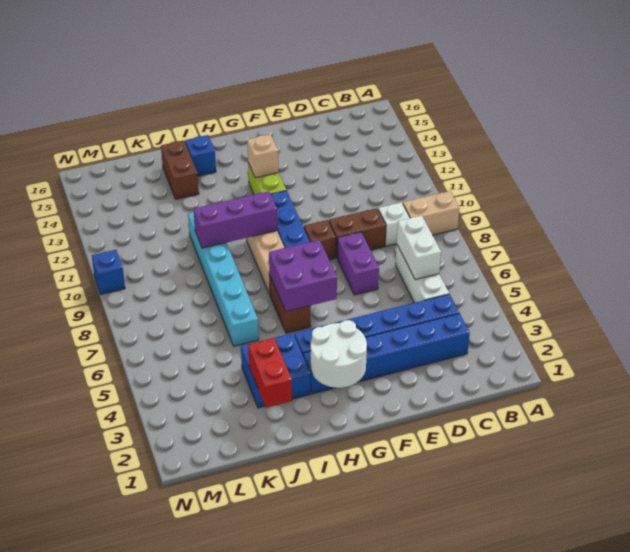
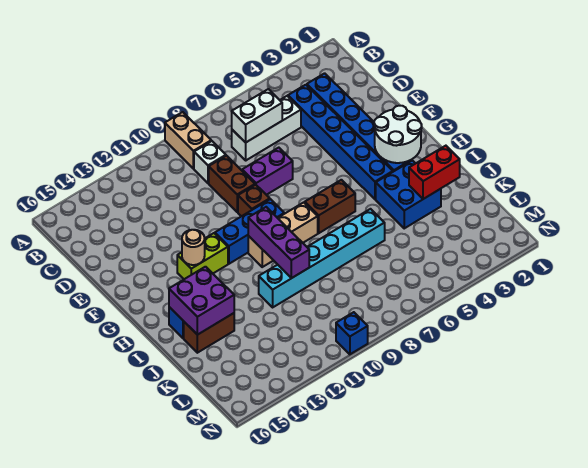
purple 2x2 brick [269,240,337,312] -> purple 2x2 brick moved to [169,267,234,335]
tan 1x1 brick [247,134,279,178] -> tan 1x1 round brick [182,230,205,265]

